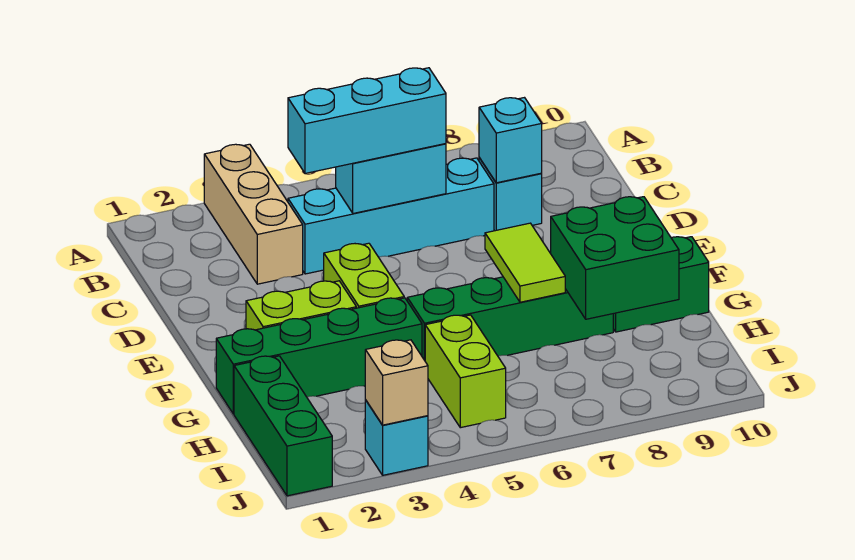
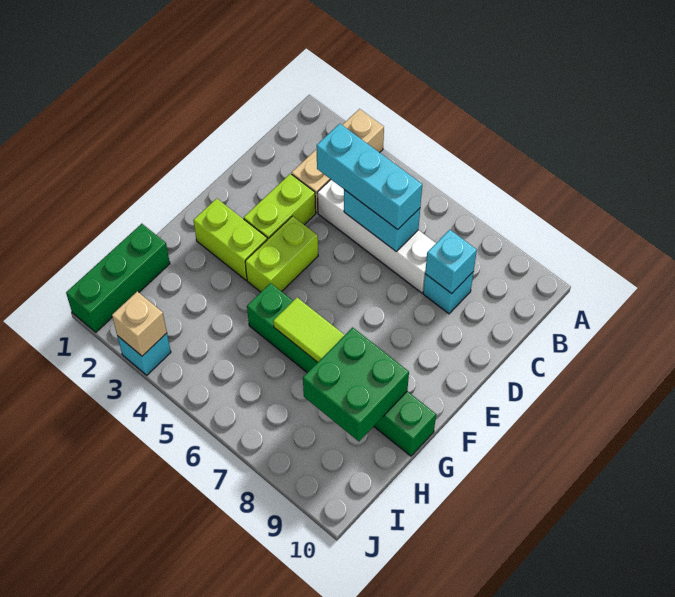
cyan 1x4 brick [288,158,494,274] -> white 1x4 brick [317,180,436,293]
lime 1x2 tile [485,223,565,302] -> lime 1x2 tile turned to [273,298,344,362]
green 1x4 brick [216,298,422,414] -> none
lime 1x2 brick [425,315,506,428] -> lime 1x2 brick moved to [244,174,316,240]

